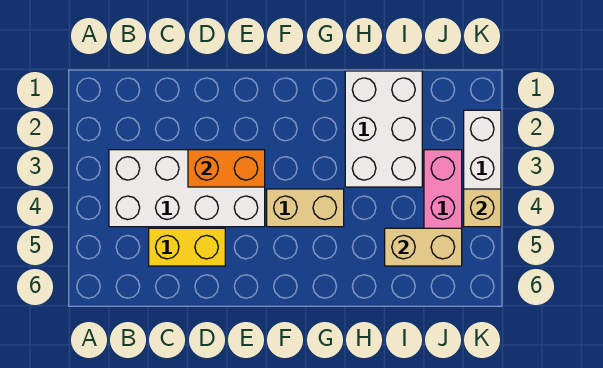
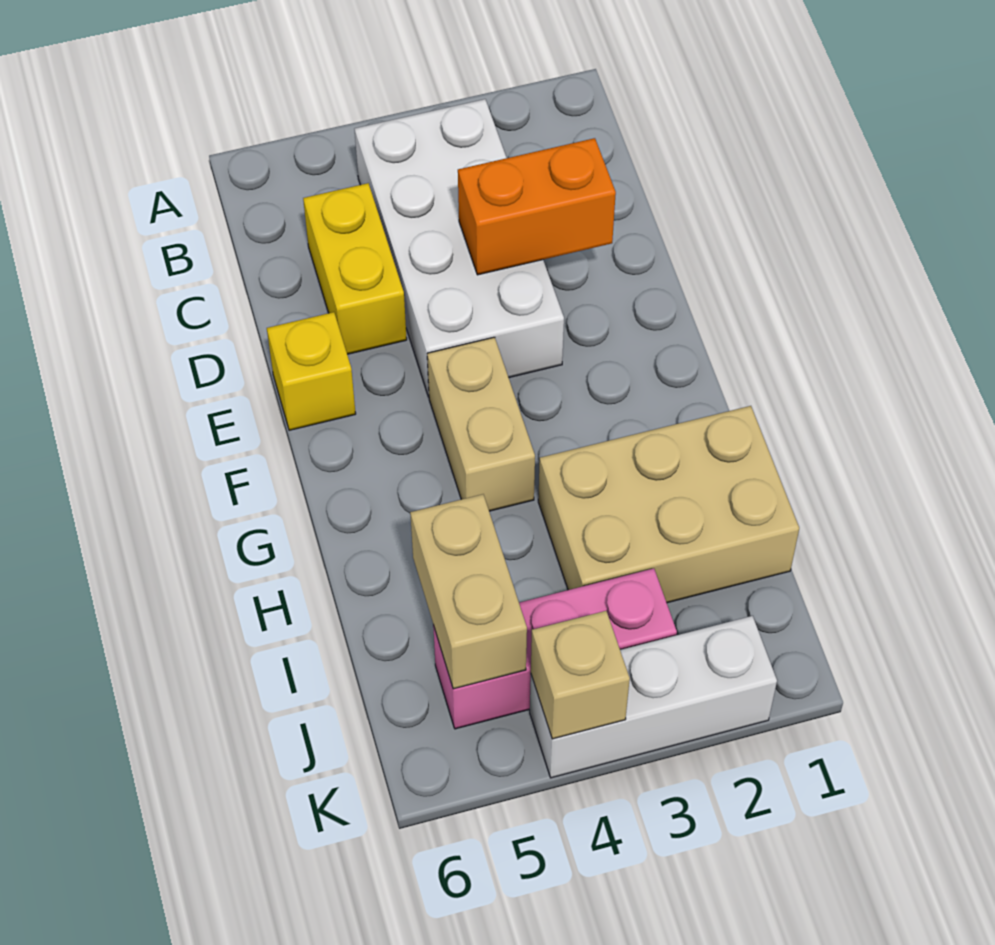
orange 1x2 brick [188,150,265,187] -> orange 1x2 brick turned to [458,138,616,275]
none -> yellow 1x1 brick [267,312,356,430]
white 2x3 brick [345,71,422,187] -> tan 2x3 brick [538,406,799,603]

